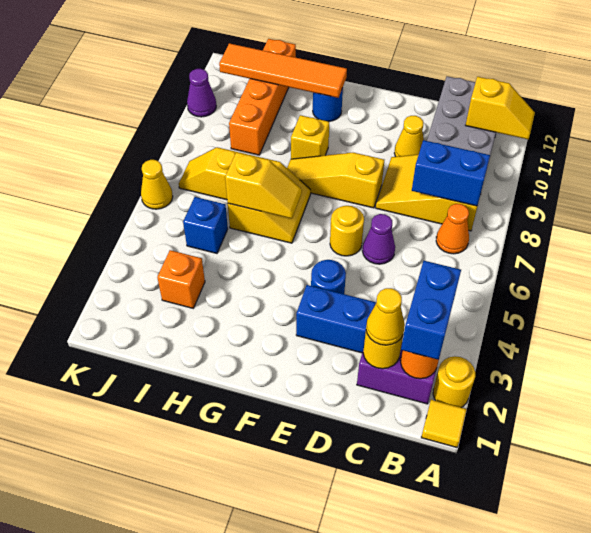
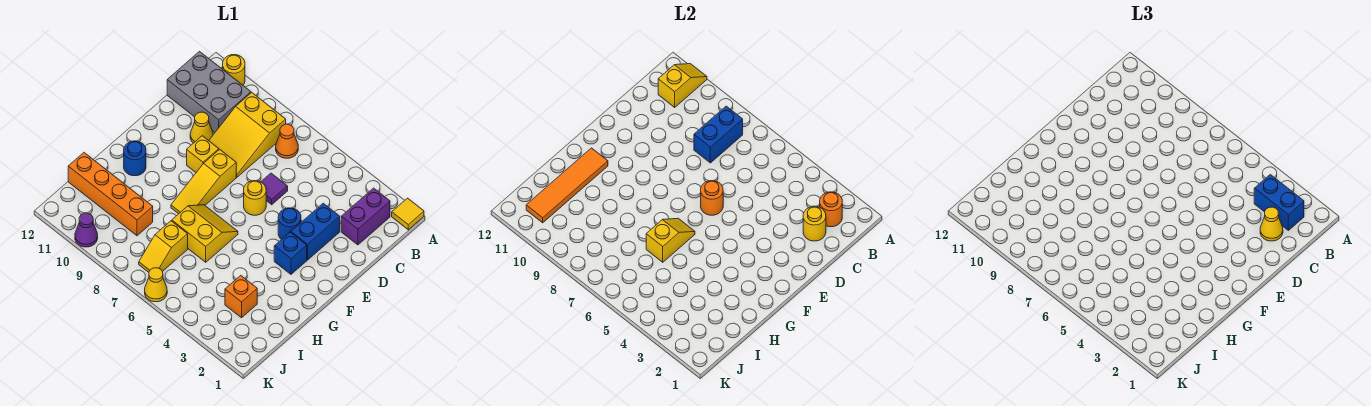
yellow 1x1 round brick [433,356,475,408] -> yellow 1x1 round brick moved to [223,55,245,85]
purple 1x1 cone [363,214,395,264] -> purple 1x1 tile [261,173,288,205]
none -> orange 1x1 round brick [701,181,723,215]
yellow 1x1 brick [291,115,329,159] -> yellow 1x1 brick moved to [187,136,219,172]
blue 1x1 brick [183,197,228,253] -> blue 1x1 brick moved to [274,232,307,274]

